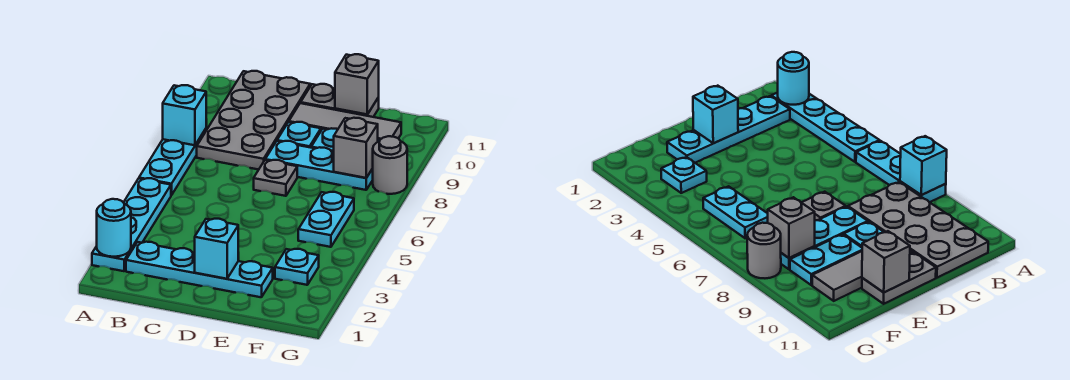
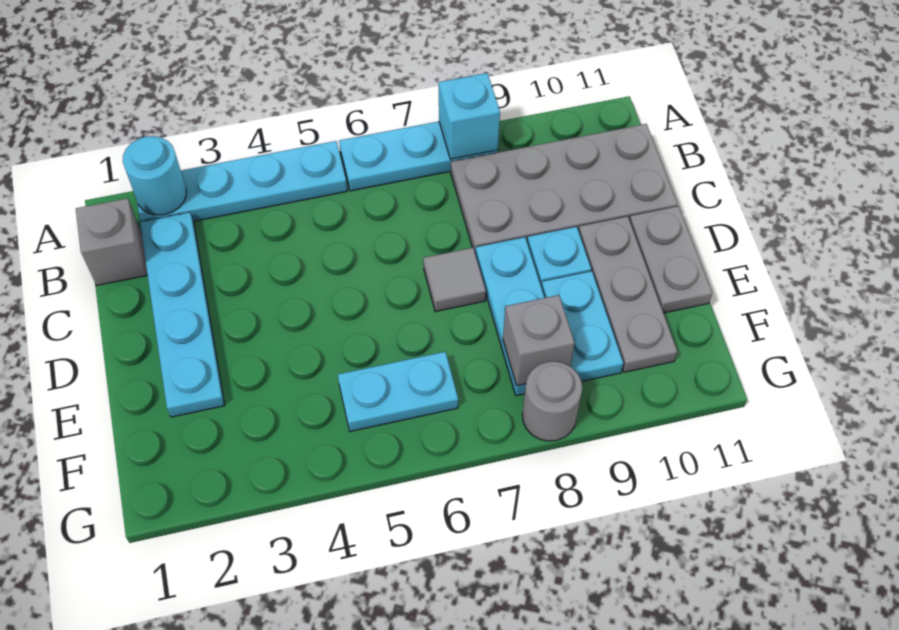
cyan 1x1 brick [195,219,238,279] -> none
grey 1x1 plate [254,160,297,196] -> grey 1x1 tile [423,248,486,312]
grey 1x3 tile [289,103,401,140] -> grey 1x3 plate [579,216,677,372]
grey 1x1 brick [335,54,379,114] -> grey 1x1 brick moved to [76,198,147,285]
cyan 1x1 plate [275,249,319,285] -> none

